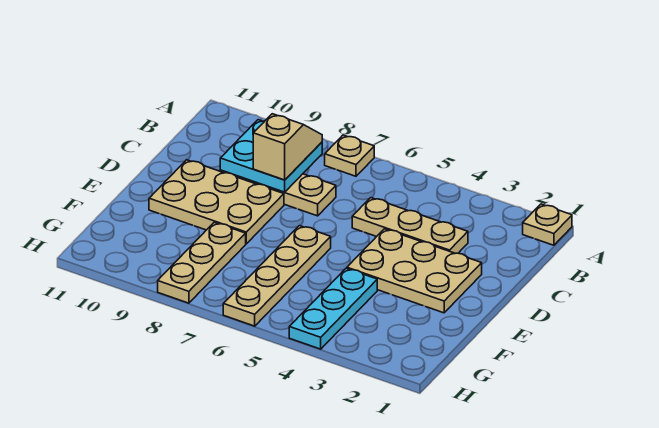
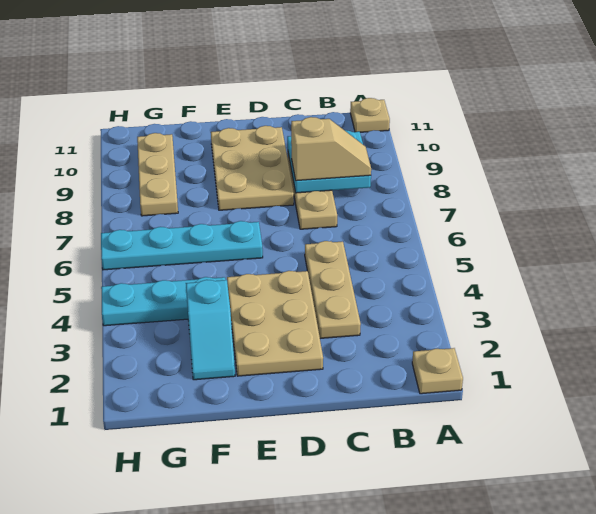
tan 1x1 plate [325,135,374,176] -> tan 1x1 plate moved to [350,98,390,132]
tan 1x4 plate [223,226,331,326] -> cyan 1x4 plate [101,221,263,270]
none -> cyan 1x2 slope [186,280,235,380]
tan 1x3 plate [158,222,246,303] -> tan 1x3 plate turned to [137,133,178,216]

